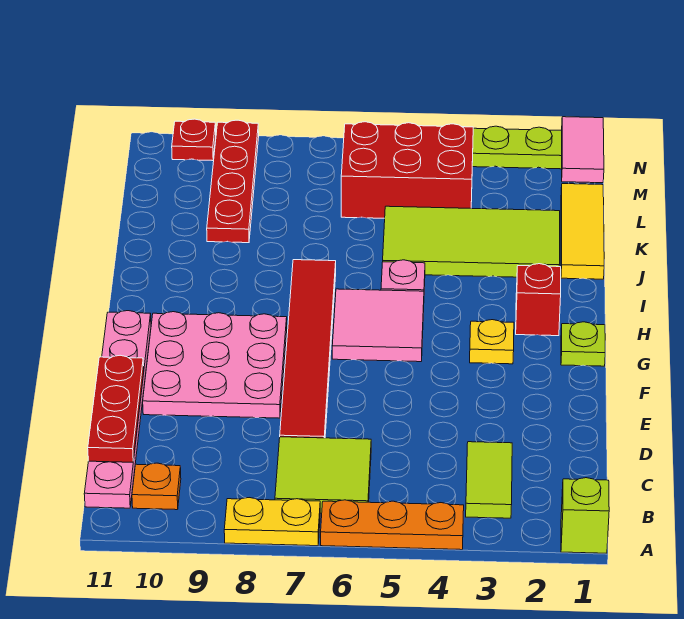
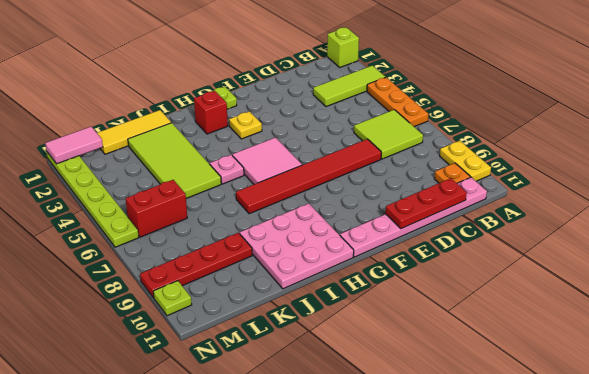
yellow 1x2 plate [224,498,320,546] -> yellow 1x2 plate moved to [440,141,491,181]
lime 1x2 tile [466,442,512,518] -> lime 1x3 tile [313,65,385,107]
pink 3x3 plate [143,312,287,418] -> pink 3x3 plate moved to [240,203,354,289]
red 2x3 brick [341,122,473,218] -> red 1x2 brick [126,180,187,237]
red 1x1 plate [172,119,216,161] -> lime 1x1 plate [153,281,192,316]

